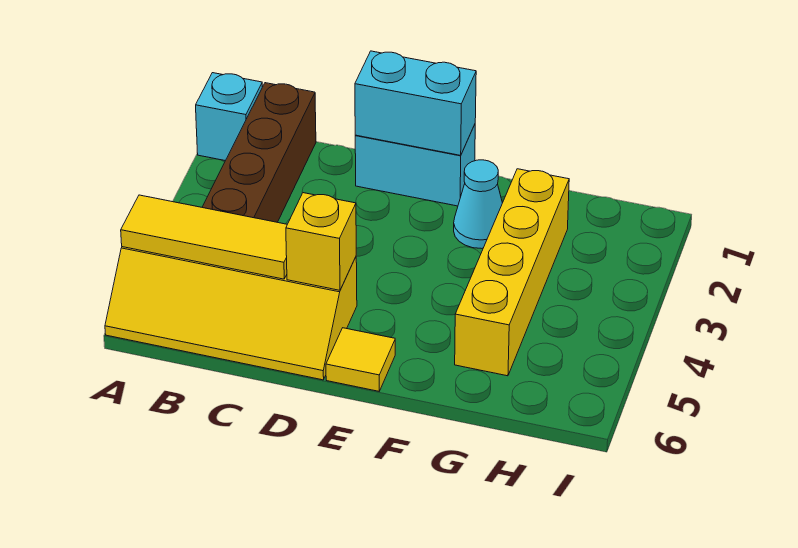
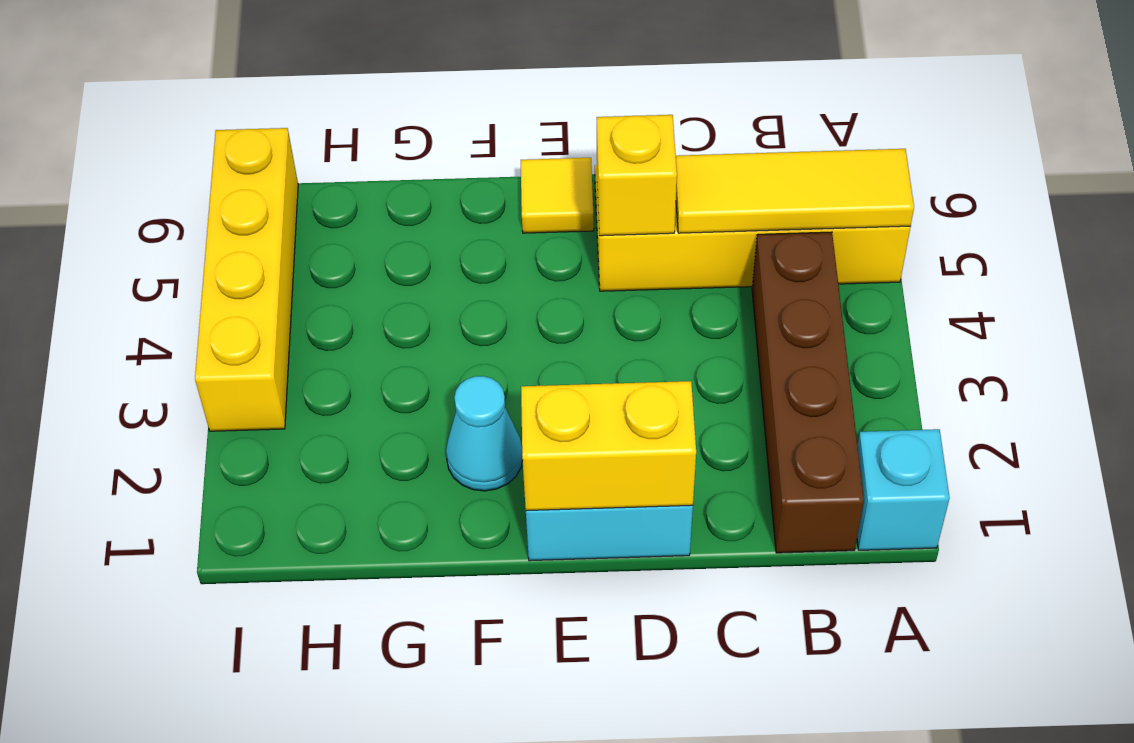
cyan 1x2 brick [355,51,476,155] -> yellow 1x2 brick [521,381,696,511]
yellow 1x4 brick [455,169,569,376] -> yellow 1x4 brick moved to [195,128,298,431]

